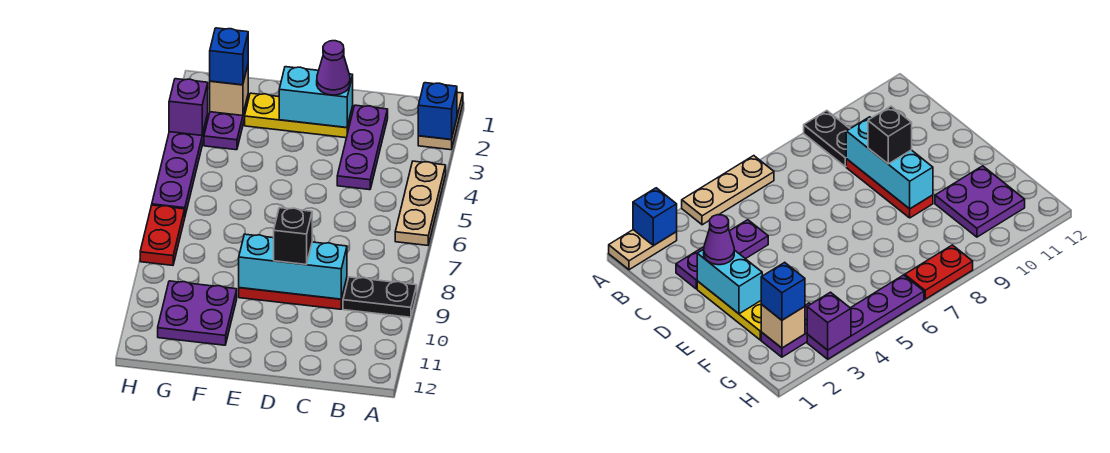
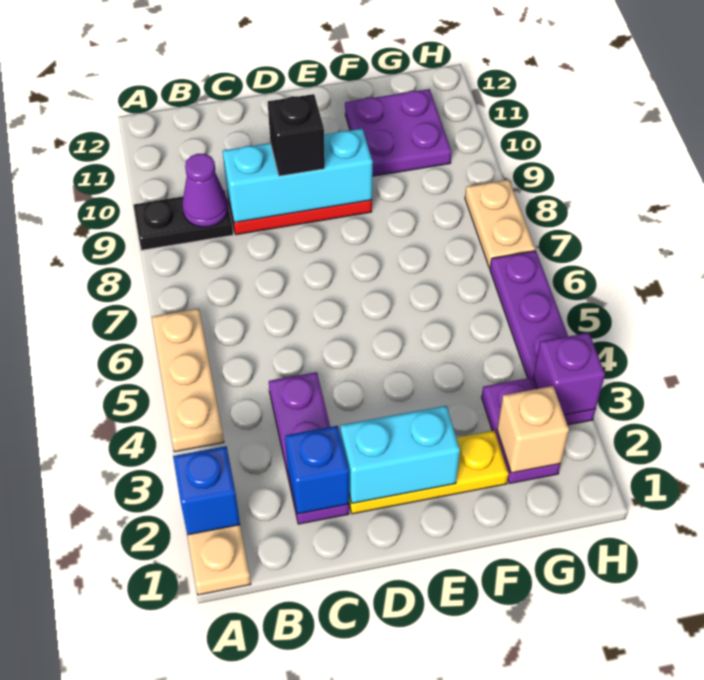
purple 1x1 cone [317,41,350,95] -> purple 1x1 cone moved to [182,154,228,227]
blue 1x1 brick [210,28,248,85] -> blue 1x1 brick moved to [285,426,349,514]
red 1x2 plate [140,205,185,265] -> tan 1x2 plate [465,180,535,268]

